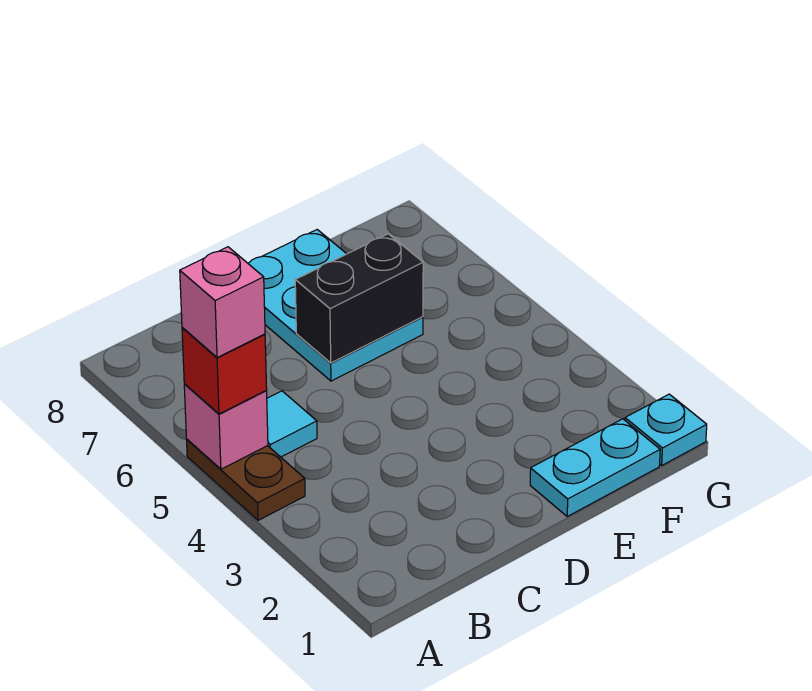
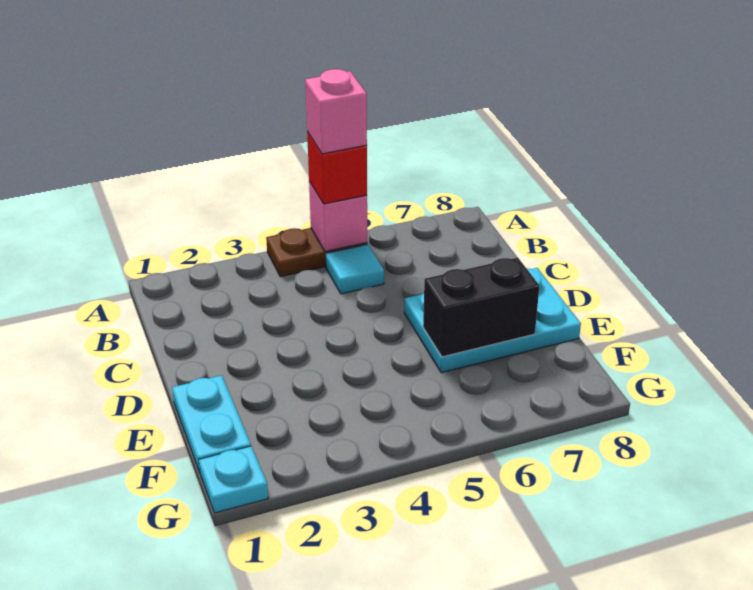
black 1x2 brick [295,234,423,363] -> black 1x2 brick turned to [423,258,539,357]

